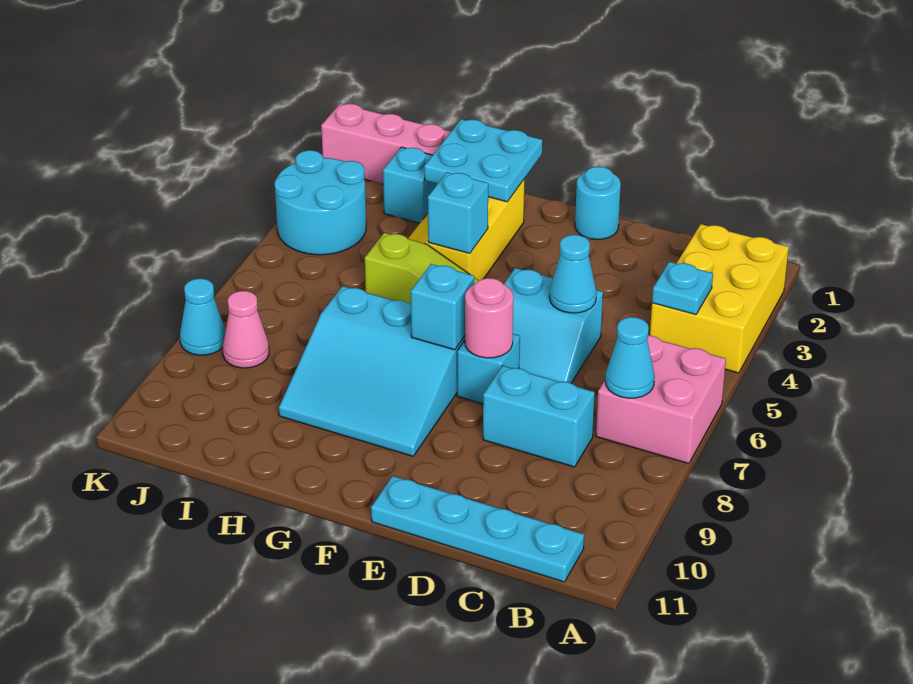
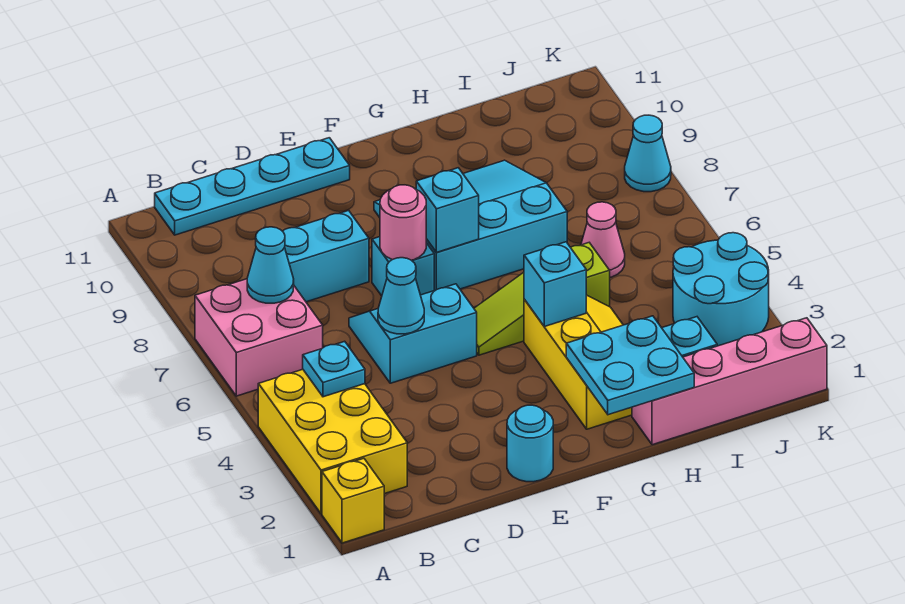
none -> yellow 1x1 brick [322,458,384,543]
pink 1x1 cone [223,291,269,368] -> pink 1x1 cone moved to [581,202,625,277]

